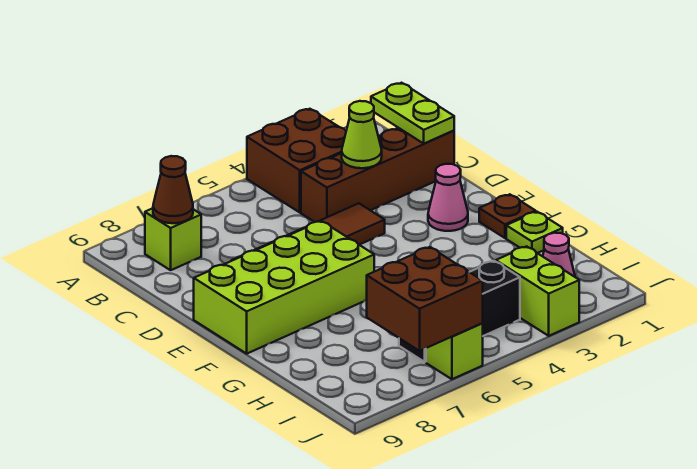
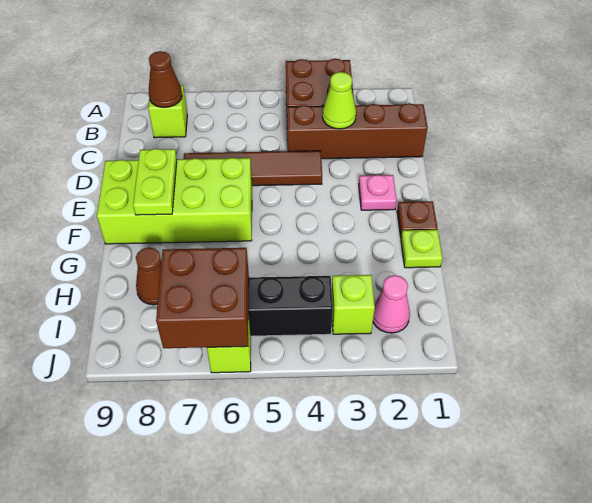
lime 1x2 plate [371,83,454,143] -> lime 1x2 plate moved to [133,149,177,215]
pink 1x1 cone [428,164,468,231] -> pink 1x1 plate [359,175,397,210]
none -> brown 1x1 cone [136,248,161,305]
lime 1x2 brick [496,246,579,336] -> lime 1x1 brick [332,275,375,334]

